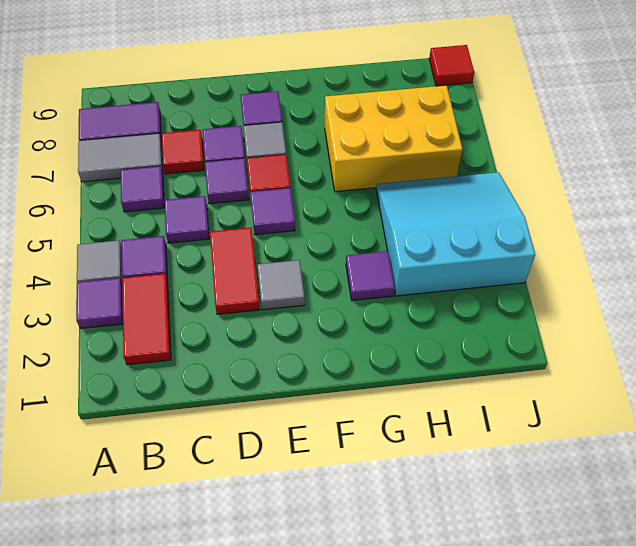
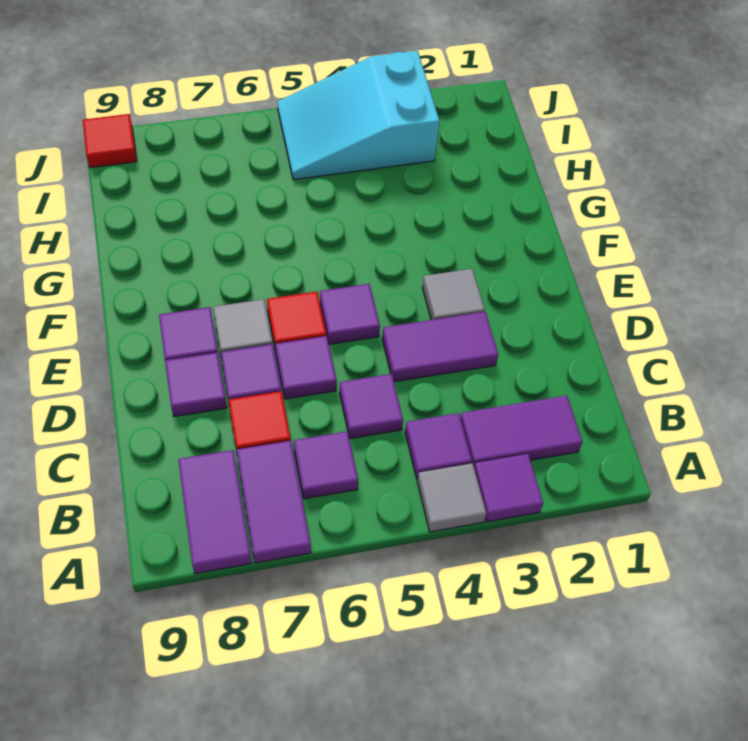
grey 1x2 tile [78,133,163,182] -> purple 1x2 tile [236,441,311,563]
red 1x2 tile [122,274,171,365] -> purple 1x2 tile [460,396,582,466]
red 1x2 tile [210,228,260,314] -> purple 1x2 tile [382,312,498,382]
purple 1x1 tile [346,251,395,300] -> purple 1x1 tile moved to [165,352,227,417]
yellow 2x3 brick [325,85,462,192] -> none
cyan 3x3 slope [376,172,535,296] -> cyan 2x3 slope [277,51,440,180]

